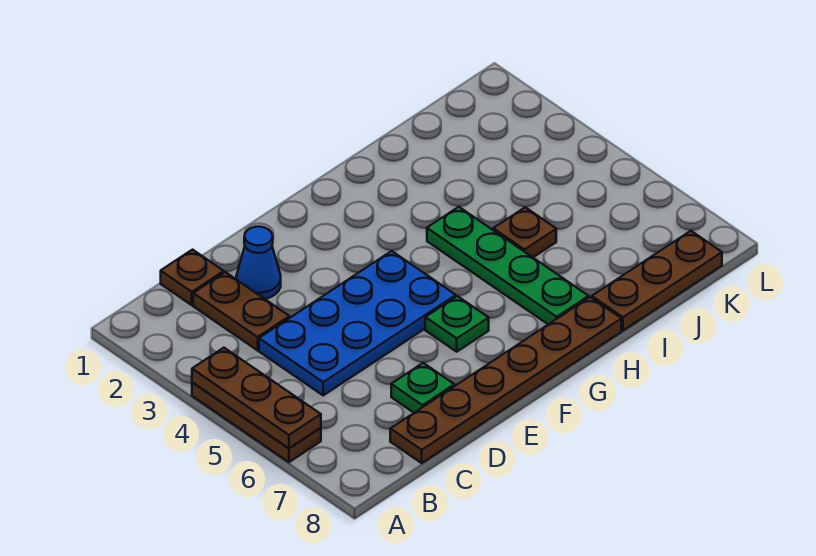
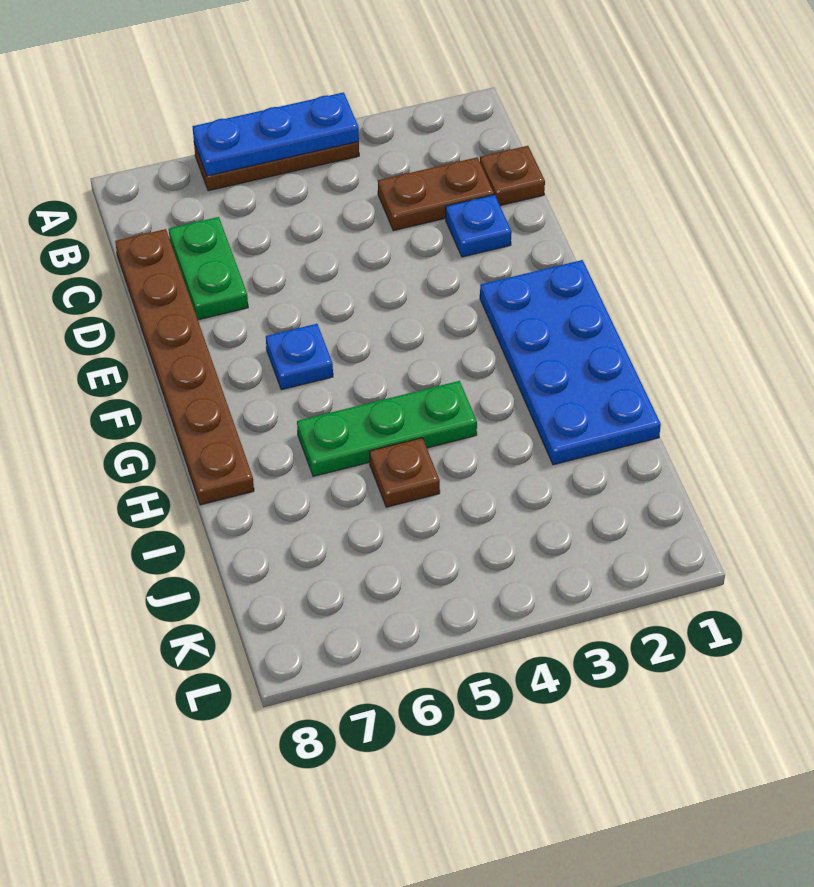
brown 1x3 plate [192,348,321,448] -> blue 1x3 plate [192,92,359,176]
blue 2x4 plate [259,251,456,395] -> blue 2x4 plate moved to [480,260,661,465]
blue 1x1 cone [236,227,281,299] -> blue 1x1 plate [446,195,512,257]
green 1x1 plate [391,363,454,413] -> green 1x2 plate [169,217,248,320]
green 1x1 plate [425,296,489,352] -> blue 1x1 plate [266,324,333,390]
green 1x4 plate [427,207,589,324] -> green 1x3 plate [297,381,477,477]
brown 1x3 plate [592,231,722,331] -> none

